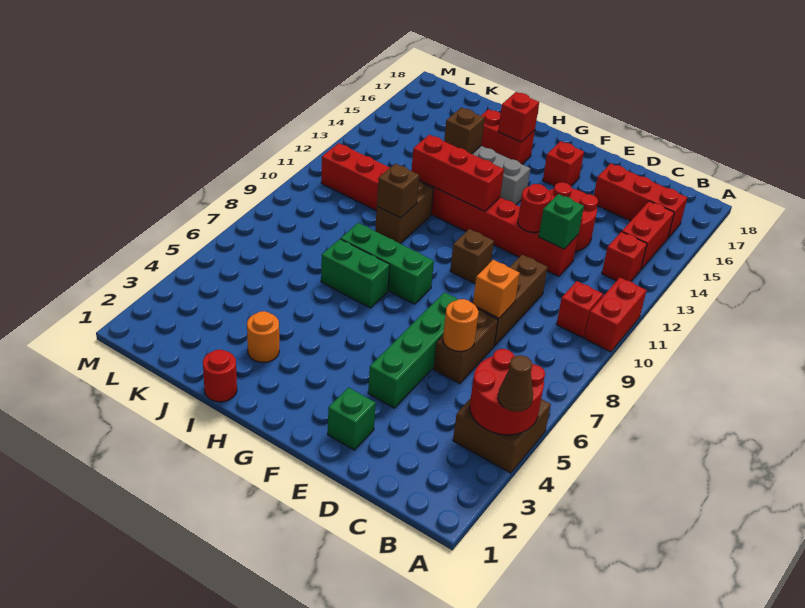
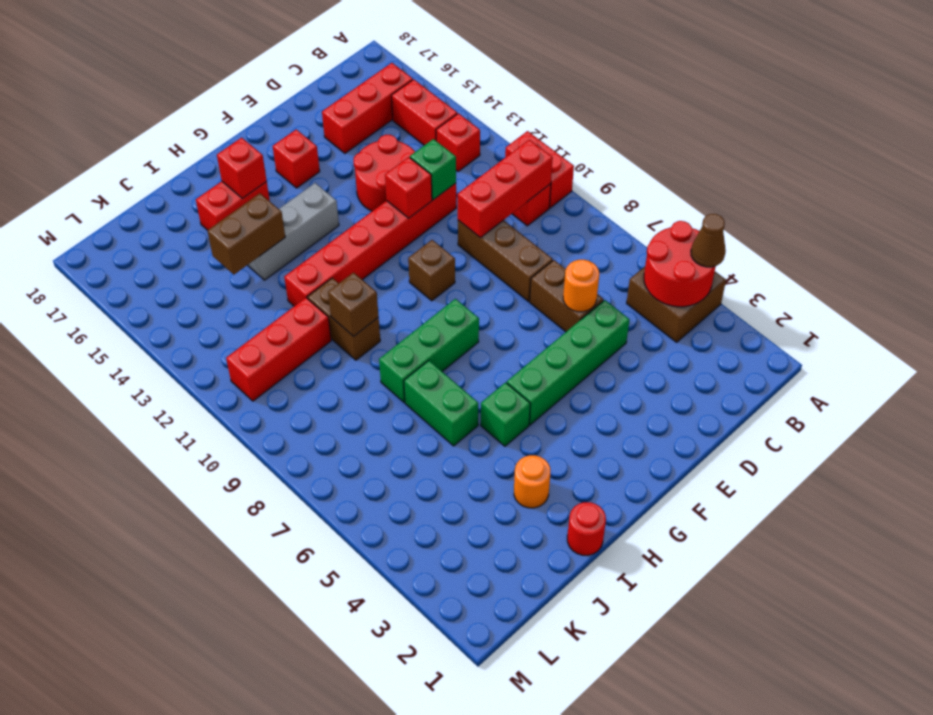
orange 1x1 brick [473,260,520,318] -> none
green 1x1 brick [328,387,376,450] -> green 1x1 brick moved to [481,382,530,446]
green 1x4 brick [368,292,458,408] -> green 1x4 brick turned to [507,300,630,425]
red 1x1 round brick [518,184,551,233] -> red 1x1 brick [385,157,432,218]
red 1x3 brick [412,135,504,211] -> red 1x3 brick moved to [458,140,553,238]
green 1x2 brick [321,239,390,308] -> green 1x2 brick turned to [404,361,478,446]
brown 1x1 brick [444,107,485,154] -> brown 1x2 brick [207,193,285,275]

